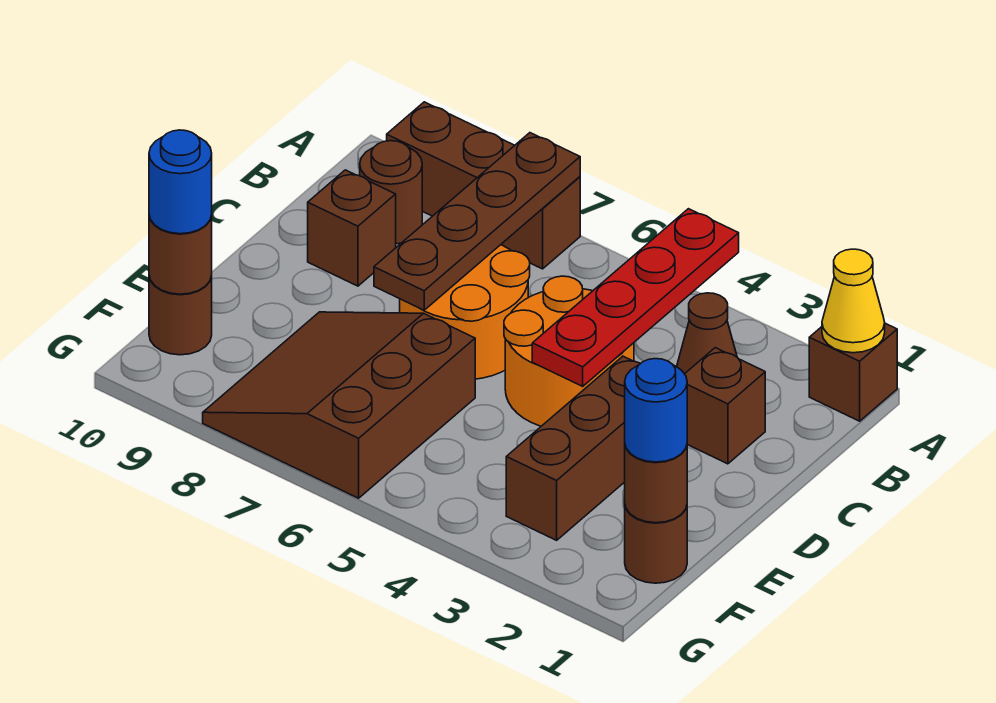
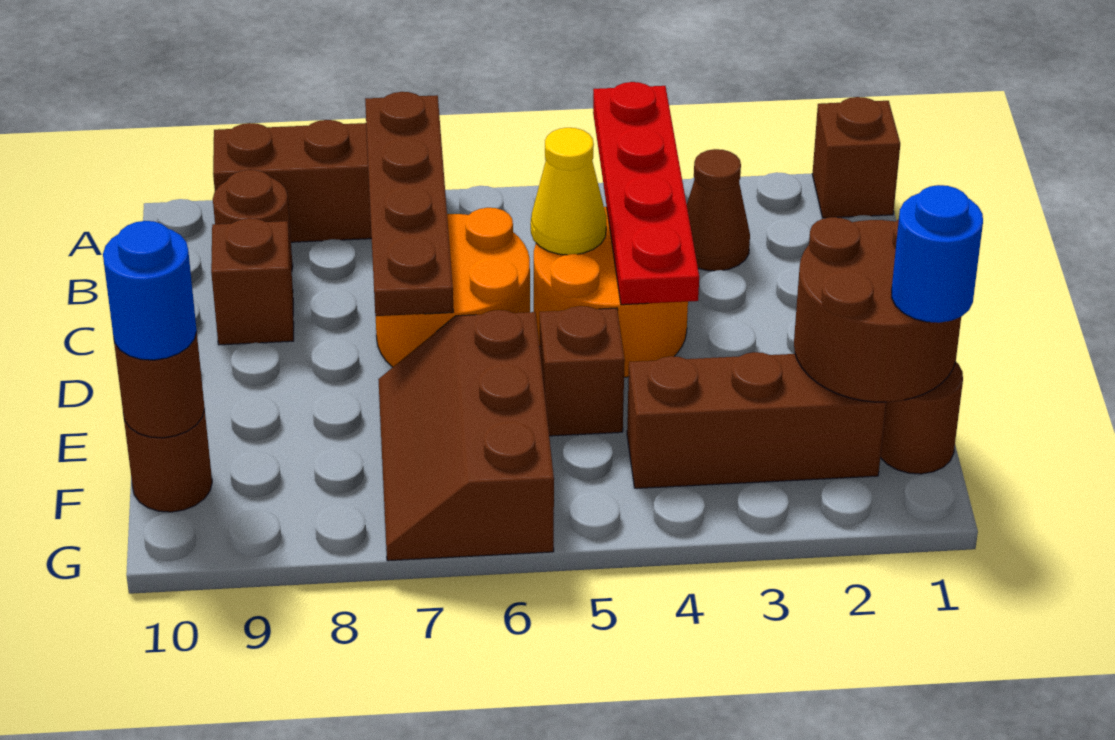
yellow 1x1 cone [822,249,885,353] -> yellow 1x1 cone moved to [531,128,606,255]
brown 1x1 brick [685,348,765,464] -> brown 1x1 brick moved to [539,306,625,436]
brown 1x3 brick [506,356,641,540] -> brown 1x3 brick turned to [627,352,886,488]
brown 3x3 slope [203,312,475,498] -> brown 2x3 slope [378,310,554,561]
brown 1x1 round brick [625,446,687,523] -> brown 2x2 round brick [794,217,961,402]

